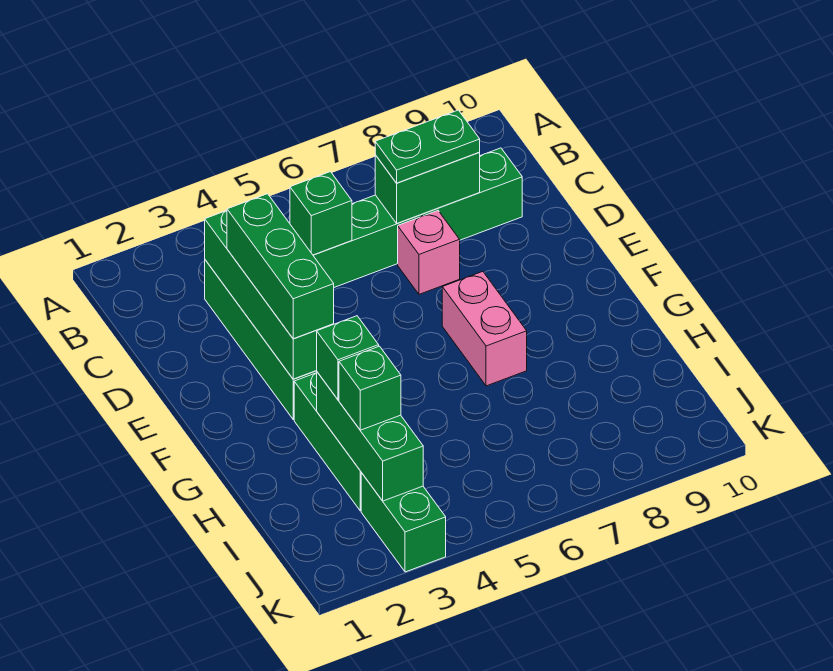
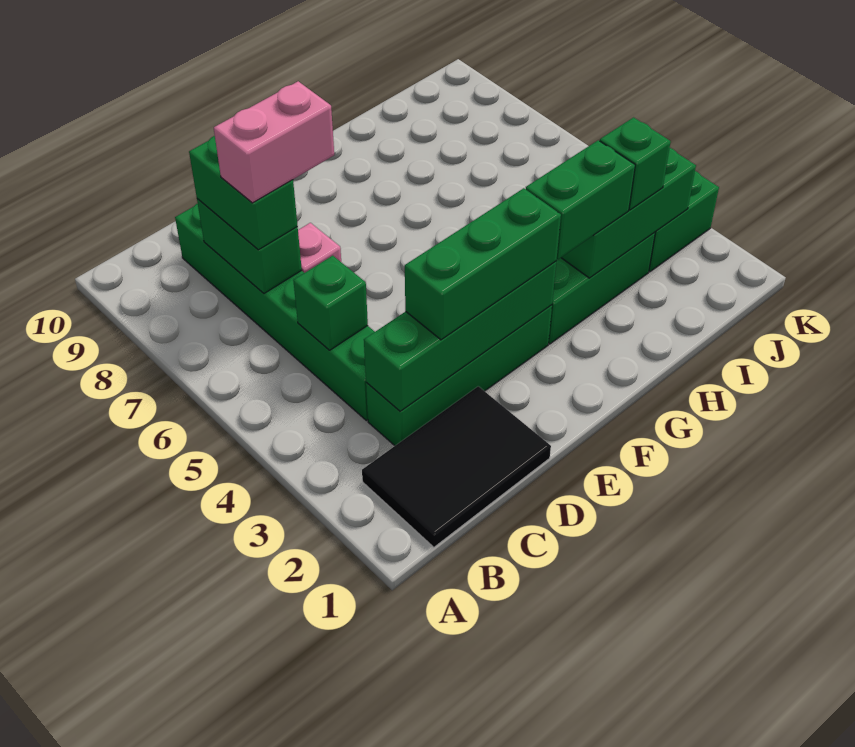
none -> black 2x3 tile [362,386,551,547]
green 1x2 plate [375,110,480,183] -> green 1x2 brick [189,136,297,250]
pink 1x2 brick [442,272,527,386] -> pink 1x2 brick moved to [214,81,334,203]
green 1x1 brick [317,316,379,400] -> green 1x2 brick [526,140,635,259]

